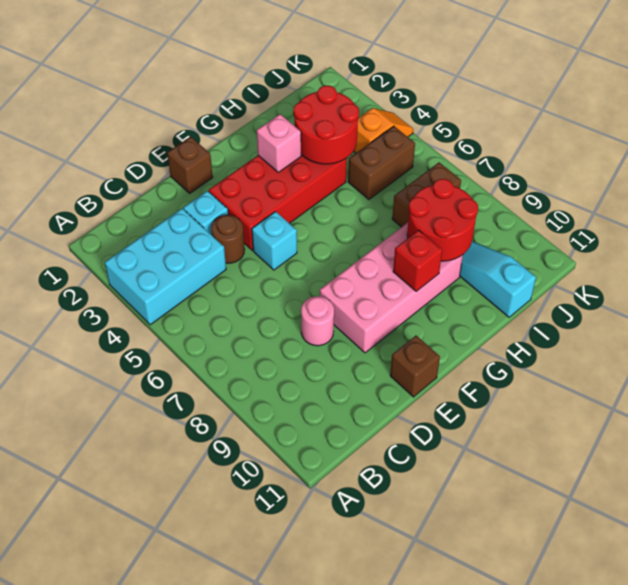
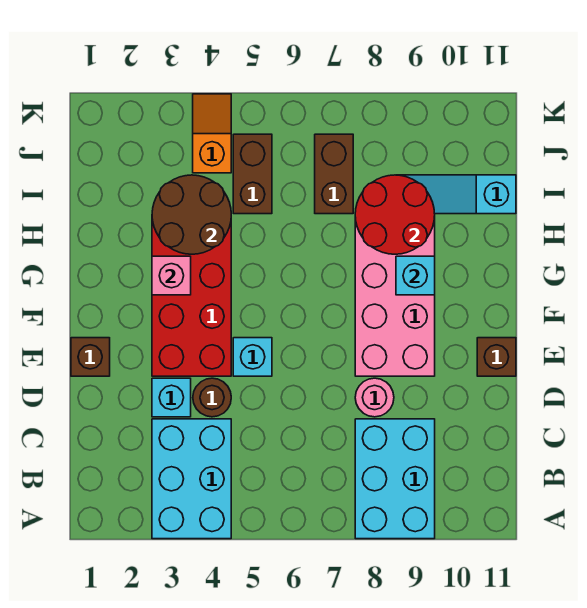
none -> cyan 2x3 brick [355,419,435,539]
red 1x1 brick [393,230,442,291] -> cyan 1x1 brick [396,256,435,295]
red 2x2 round brick [293,86,359,164] -> brown 2x2 round brick [152,175,231,254]

